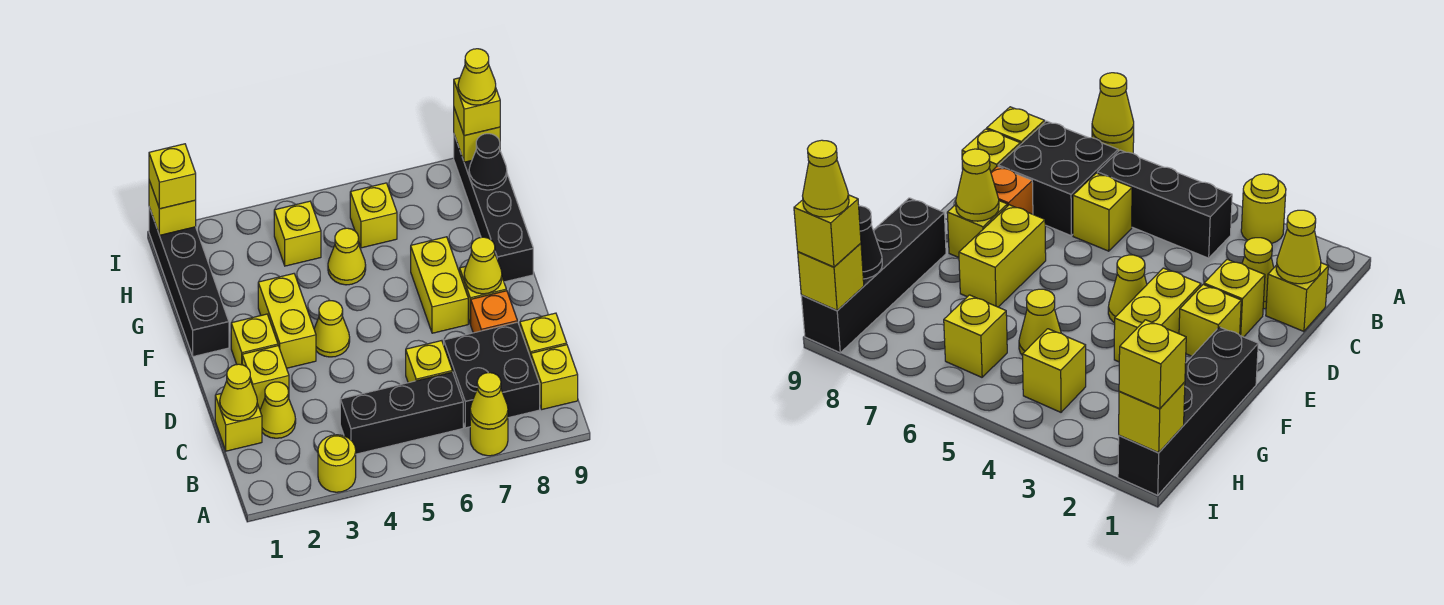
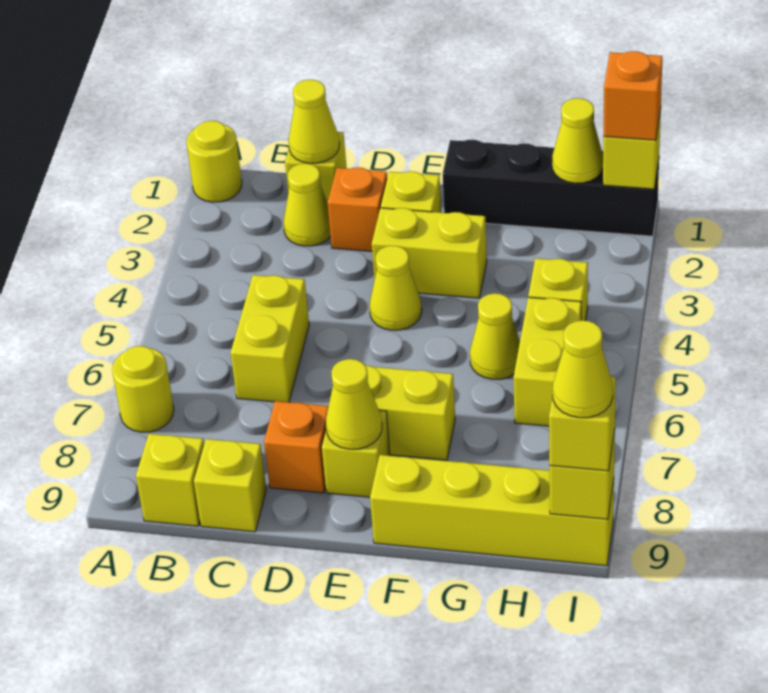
yellow 1x1 round brick [318,435,356,492] -> yellow 1x1 round brick moved to [187,121,242,202]
yellow 1x1 cone [470,373,508,429] -> yellow 1x1 cone moved to [552,98,603,183]
black 1x3 brick [340,372,463,454] -> none
black 2x2 brick [444,322,540,428] -> none
yellow 1x1 brick [406,341,452,383] -> yellow 1x2 brick [231,275,309,402]
yellow 1x1 brick [242,346,289,409] -> orange 1x1 brick [328,167,387,251]
black 1x4 brick [454,135,533,282] -> yellow 1x4 brick [370,455,614,566]
yellow 1x1 brick [350,183,397,248] -> yellow 1x2 brick [514,297,581,426]
black 1x1 cone [469,134,507,190] -> none
yellow 1x1 brick [149,144,196,209] -> orange 1x1 brick [603,51,662,140]

